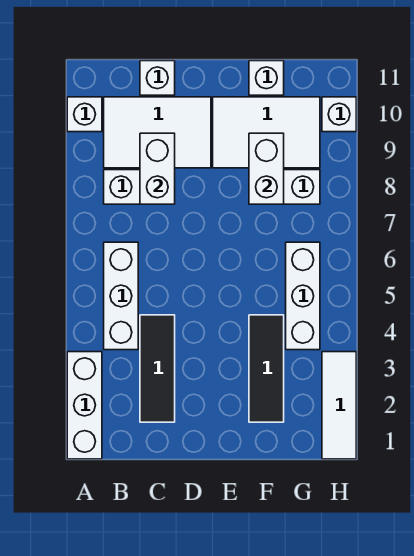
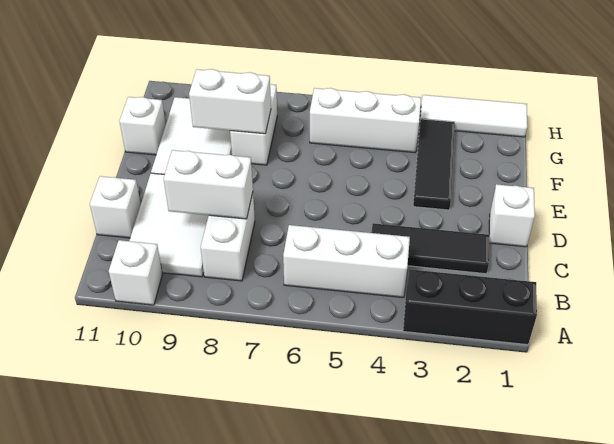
white 1x3 brick [67,352,102,459] -> black 1x3 brick [403,269,537,345]
black 1x3 tile [249,315,284,422] -> black 1x3 tile turned to [413,119,455,210]
white 1x1 brick [322,97,356,132] -> white 1x1 brick moved to [489,184,535,247]

